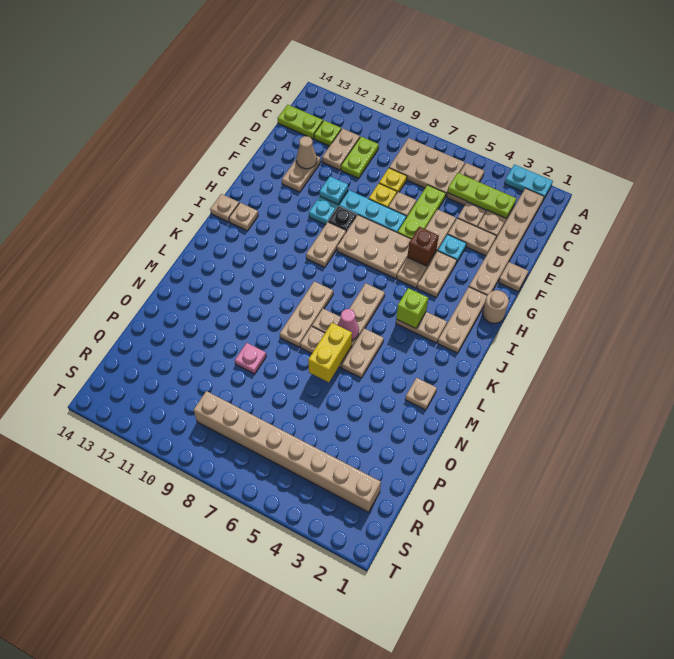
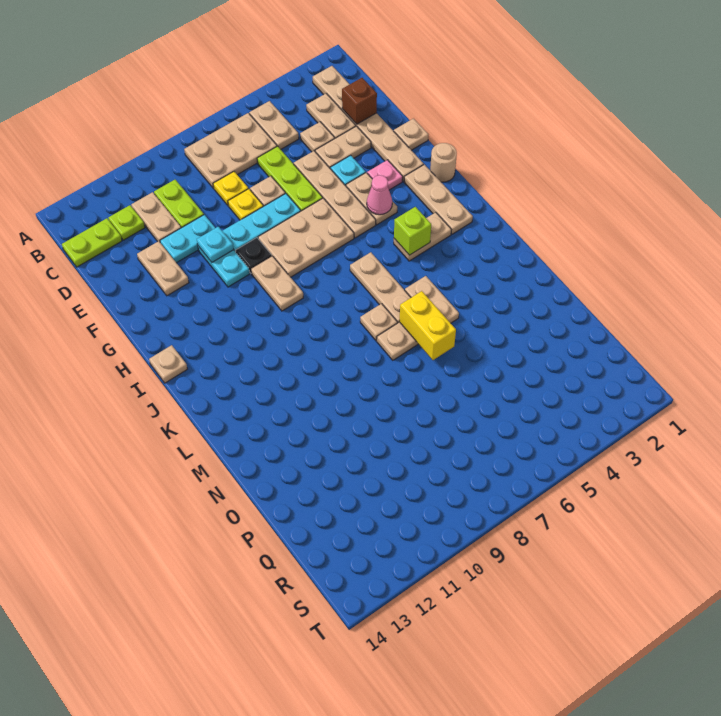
cyan 1x2 plate [505,164,553,200] -> cyan 1x2 plate moved to [160,215,215,263]
lime 1x3 plate [447,173,516,218] -> none
tan 1x1 cone [296,136,317,169] -> none
brown 1x1 brick [408,227,439,266] -> brown 1x1 brick moved to [342,78,377,124]
tan 1x1 plate [229,203,258,231] -> none
tan 1x3 plate [280,281,333,347] -> none
pink 1x1 cone [338,309,359,340] -> pink 1x1 cone moved to [367,175,392,215]
tan 1x1 plate [405,378,437,410] -> none
pink 1x1 plate [235,343,266,374] -> pink 1x1 plate moved to [367,160,403,190]
tan 1x8 brick [194,391,381,512] -> none

